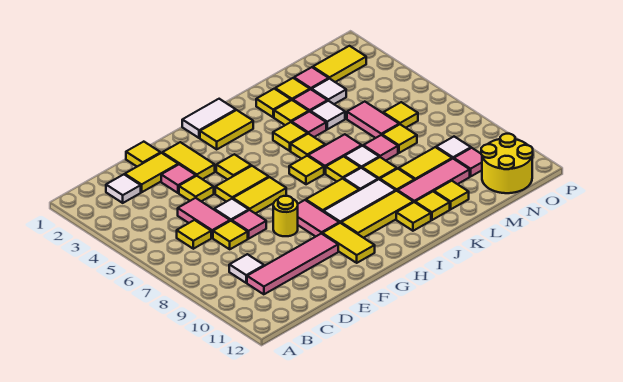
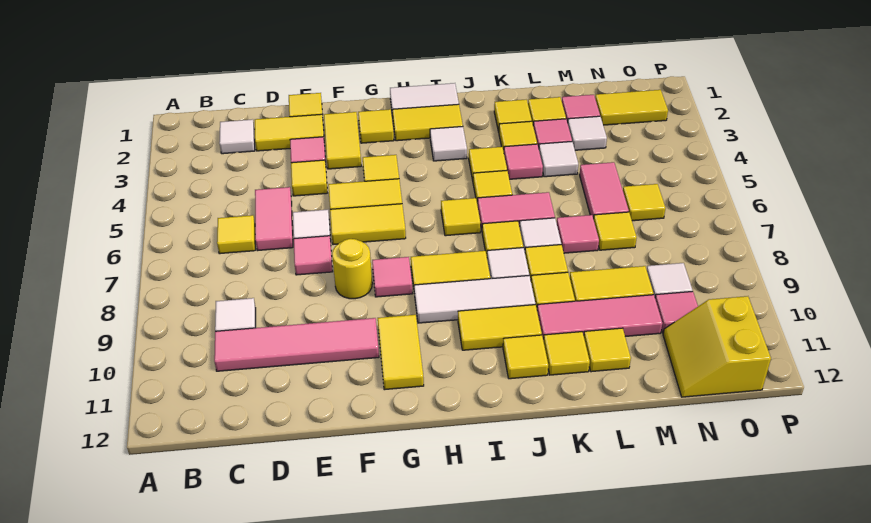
yellow 1x1 tile [213,221,248,249] -> yellow 1x1 tile moved to [358,109,394,143]
pink 1x2 tile [298,200,339,237] -> pink 1x1 tile [372,257,412,297]
yellow 1x3 tile [341,191,413,238] -> yellow 1x2 tile [458,305,542,350]
none -> white 1x1 tile [430,127,467,161]
yellow 2x2 round brick [481,134,533,193] -> yellow 2x2 slope [663,296,771,397]

